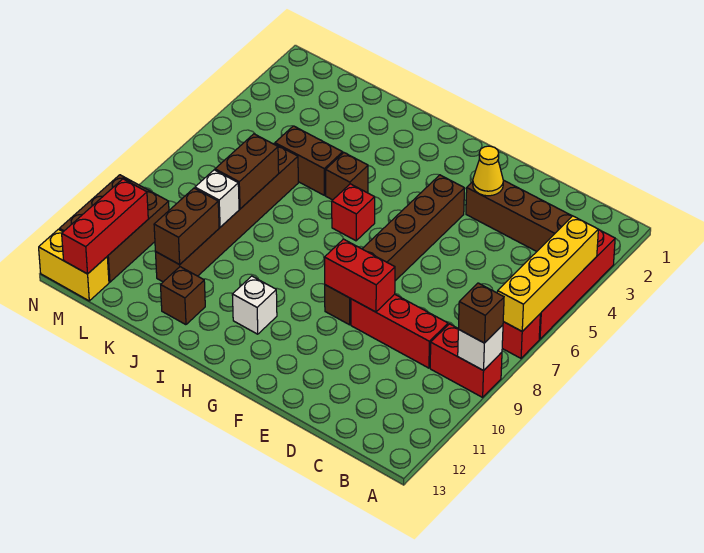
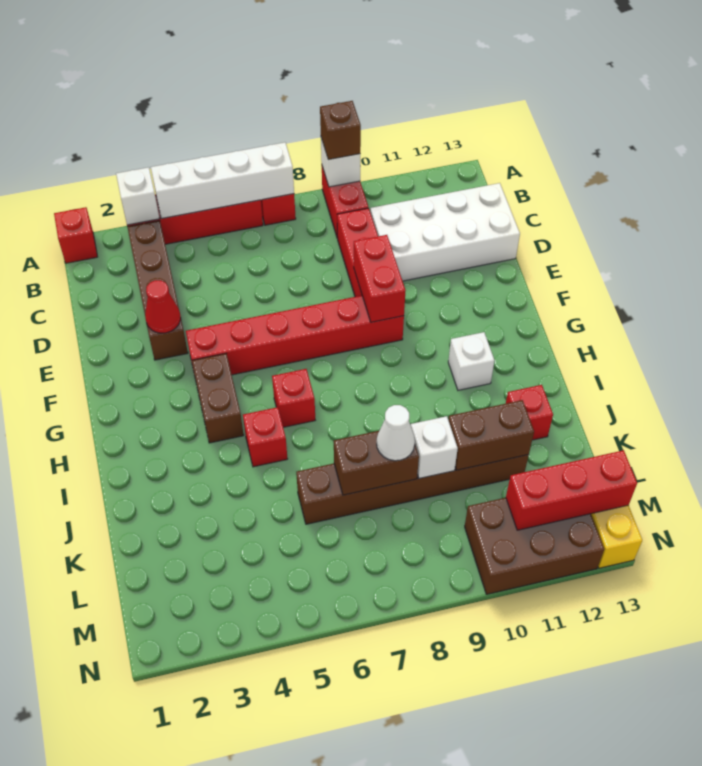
none -> red 1x1 brick [54,207,97,263]
none -> white 1x1 brick [116,167,159,225]
yellow 1x4 brick [497,216,598,331] -> white 1x4 brick [151,142,294,219]
none -> white 2x4 brick [370,183,520,281]
yellow 1x1 cone [473,146,503,196] -> red 1x1 cone [145,280,181,333]
brown 1x6 brick [325,175,464,325] -> red 1x6 brick [186,296,404,375]
brown 1x1 brick [326,153,368,200] -> red 1x1 brick [243,407,288,467]
brown 1x2 brick [275,126,343,195] -> brown 1x2 brick moved to [192,354,244,443]
brown 1x1 brick [161,267,205,325] -> red 1x1 brick [506,385,553,440]
none -> white 1x1 cone [377,405,415,461]

